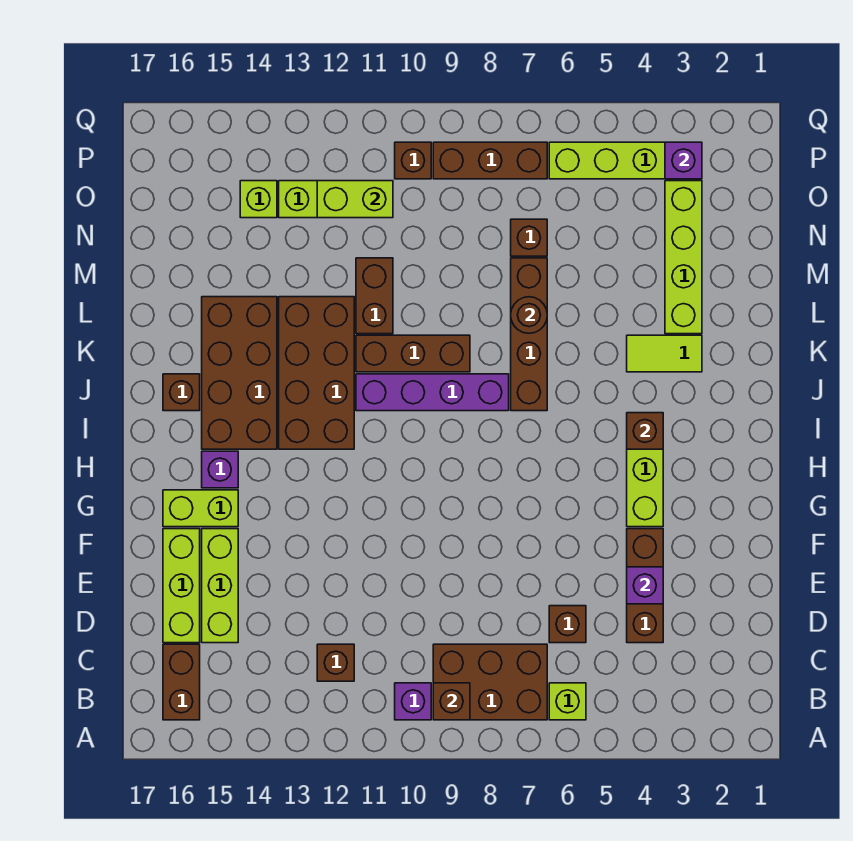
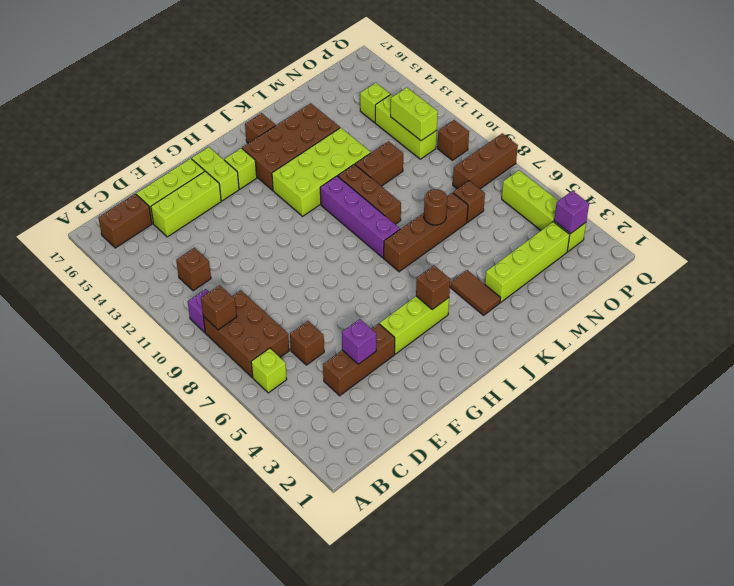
purple 1x1 brick [202,451,238,488] -> lime 1x1 brick [224,148,257,189]
brown 2x4 brick [279,297,354,449] -> lime 2x4 brick [272,128,371,216]
lime 1x2 tile [627,335,702,372] -> brown 1x2 tile [450,270,500,315]
brown 1x3 brick [433,142,547,179] -> brown 1x3 brick turned to [453,133,518,189]

